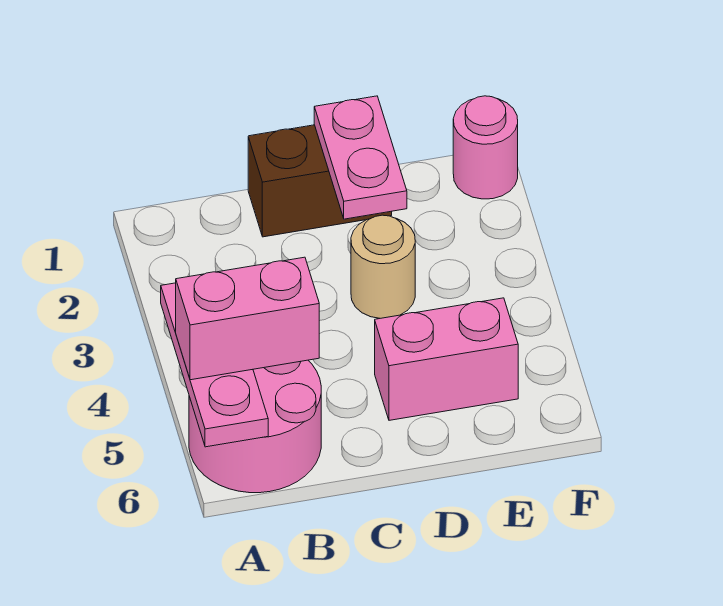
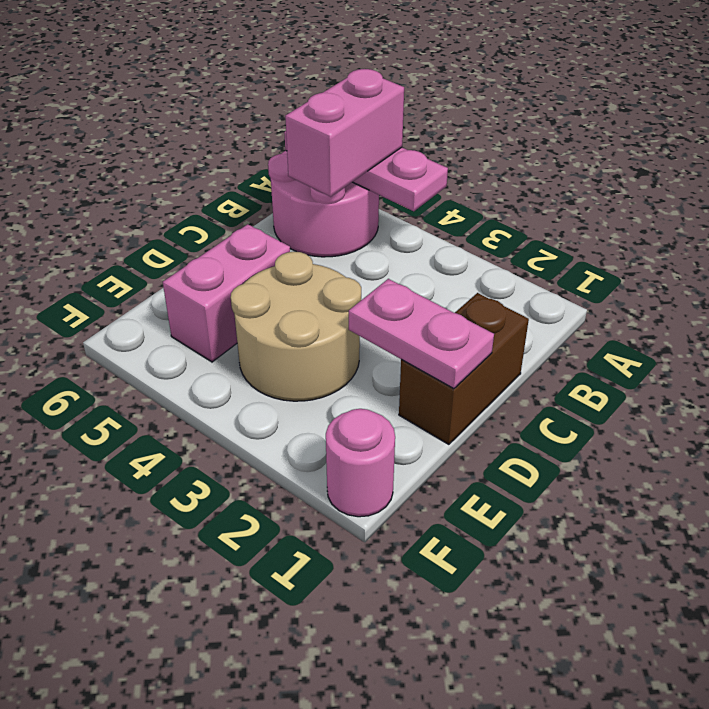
tan 1x1 round brick [351,215,415,318] -> tan 2x2 round brick [231,252,361,401]

